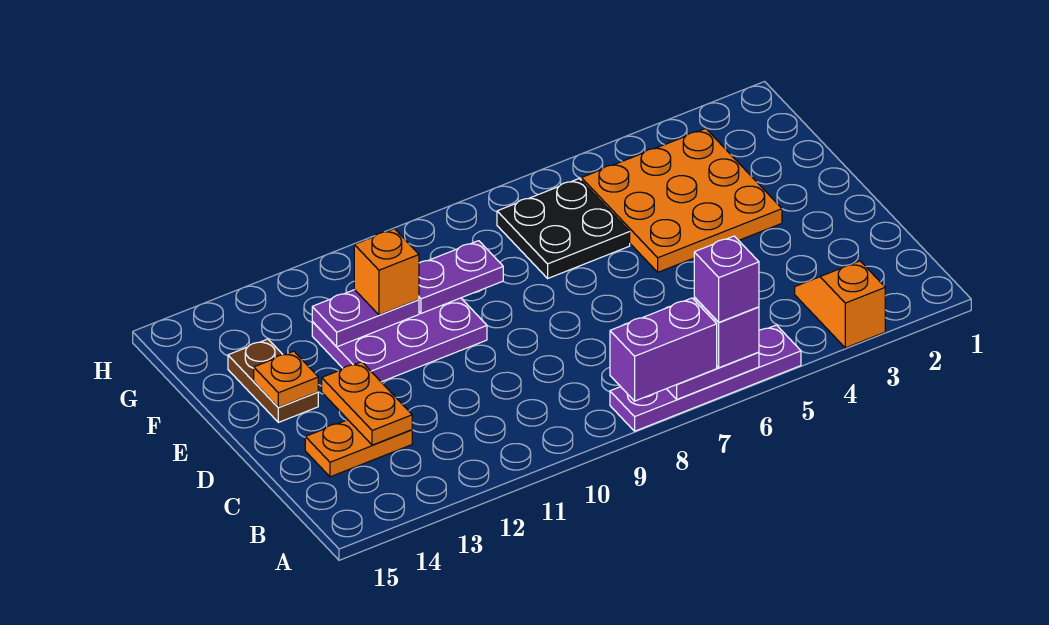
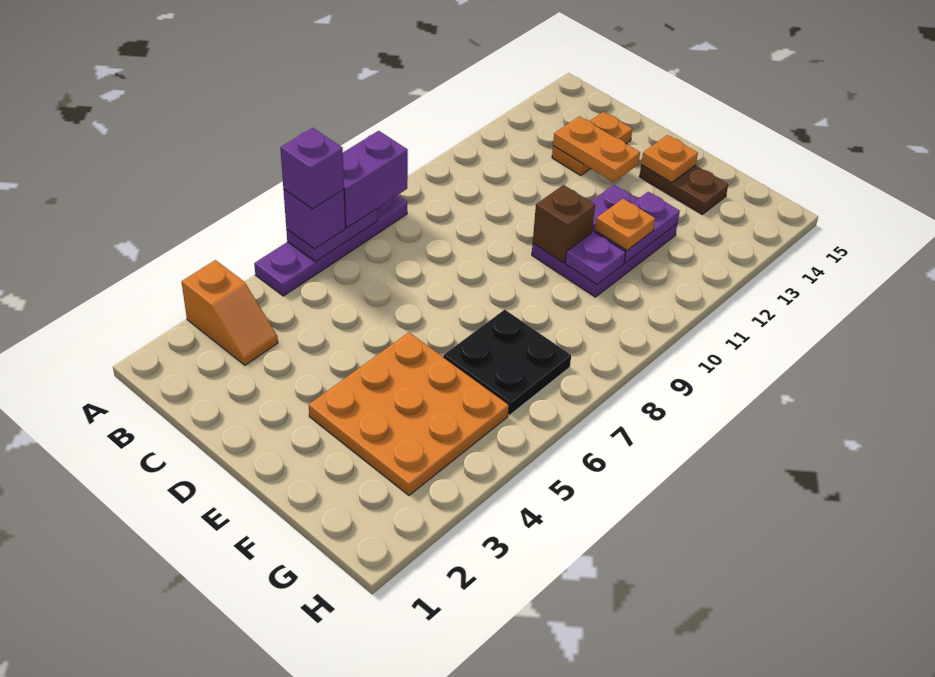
none -> brown 1x1 brick [533,185,595,263]
purple 1x2 plate [419,241,503,313] -> purple 1x1 plate [565,232,626,285]
orange 1x1 brick [354,229,419,315] -> orange 1x1 plate [595,199,655,250]

